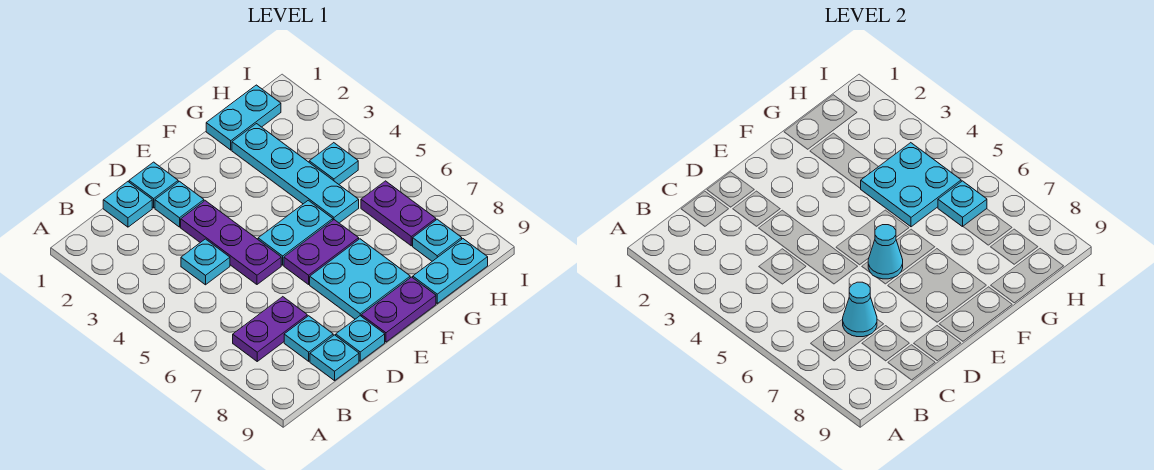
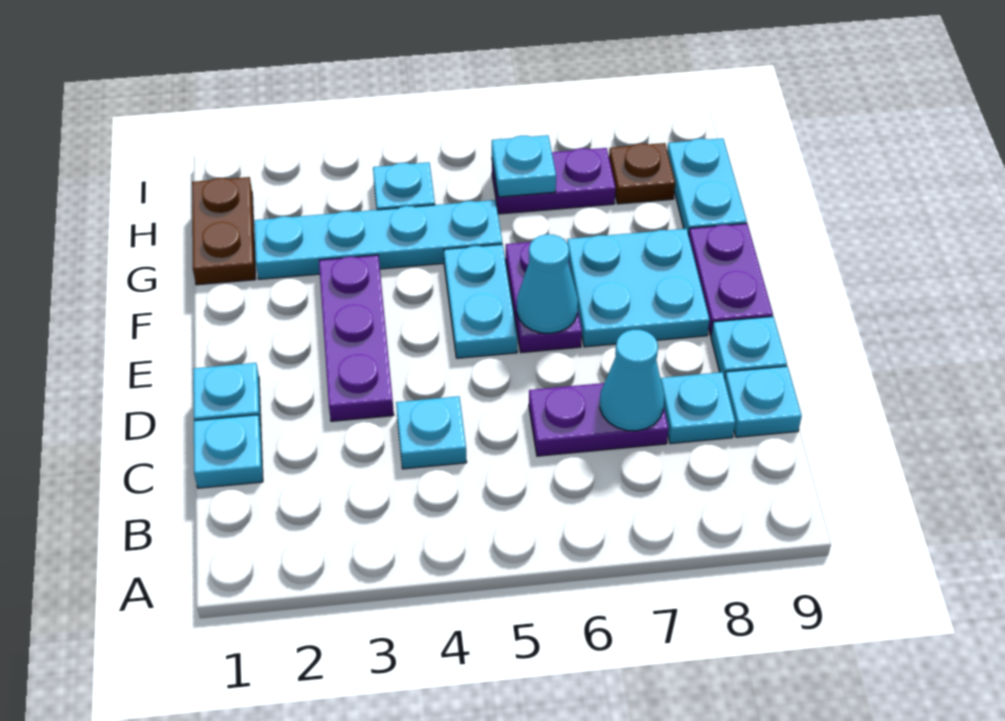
purple 1x2 plate [233,297,307,361] -> purple 1x2 plate turned to [529,383,669,456]
cyan 1x1 plate [155,181,204,227] -> none
purple 1x3 plate [181,201,281,284] -> purple 1x3 plate turned to [319,255,394,421]
cyan 1x2 plate [206,85,281,150] -> brown 1x2 plate [192,177,255,285]
cyan 2x2 plate [861,143,961,227] -> none
cyan 1x1 plate [413,219,462,261] -> brown 1x1 plate [609,143,675,204]

